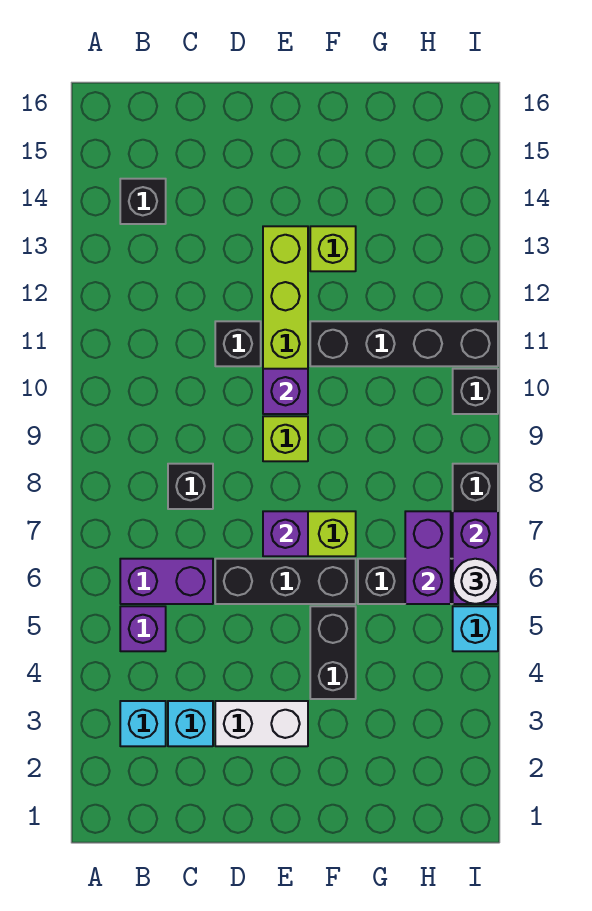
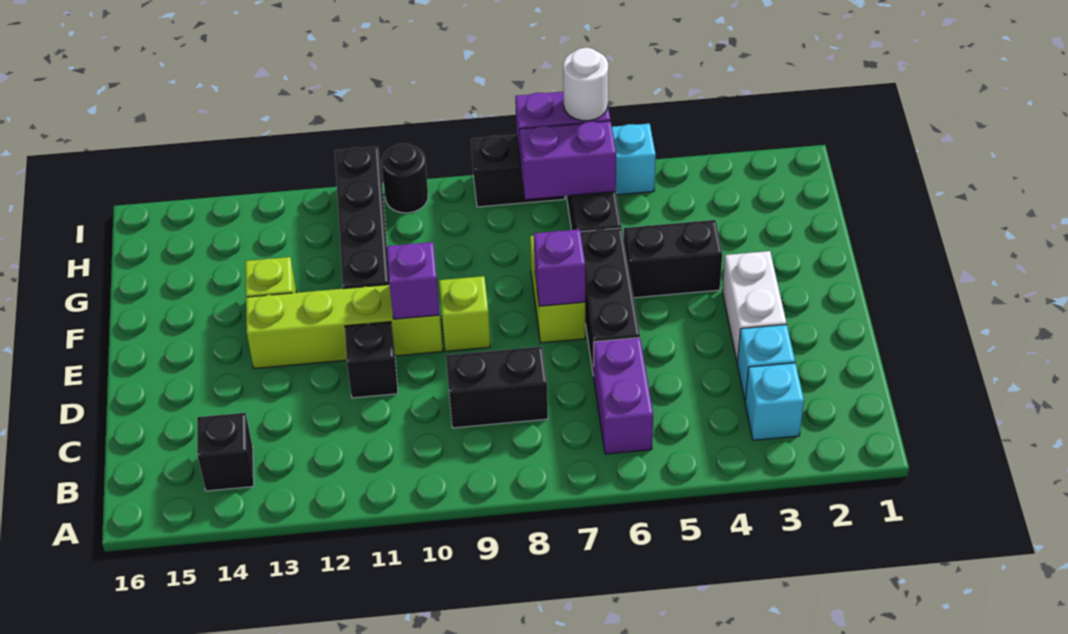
purple 1x1 brick [120,606,166,651] -> none
black 1x1 brick [168,464,213,509] -> black 1x2 brick [446,347,548,428]
black 1x1 brick [453,369,498,414] -> black 1x1 round brick [382,144,428,213]

